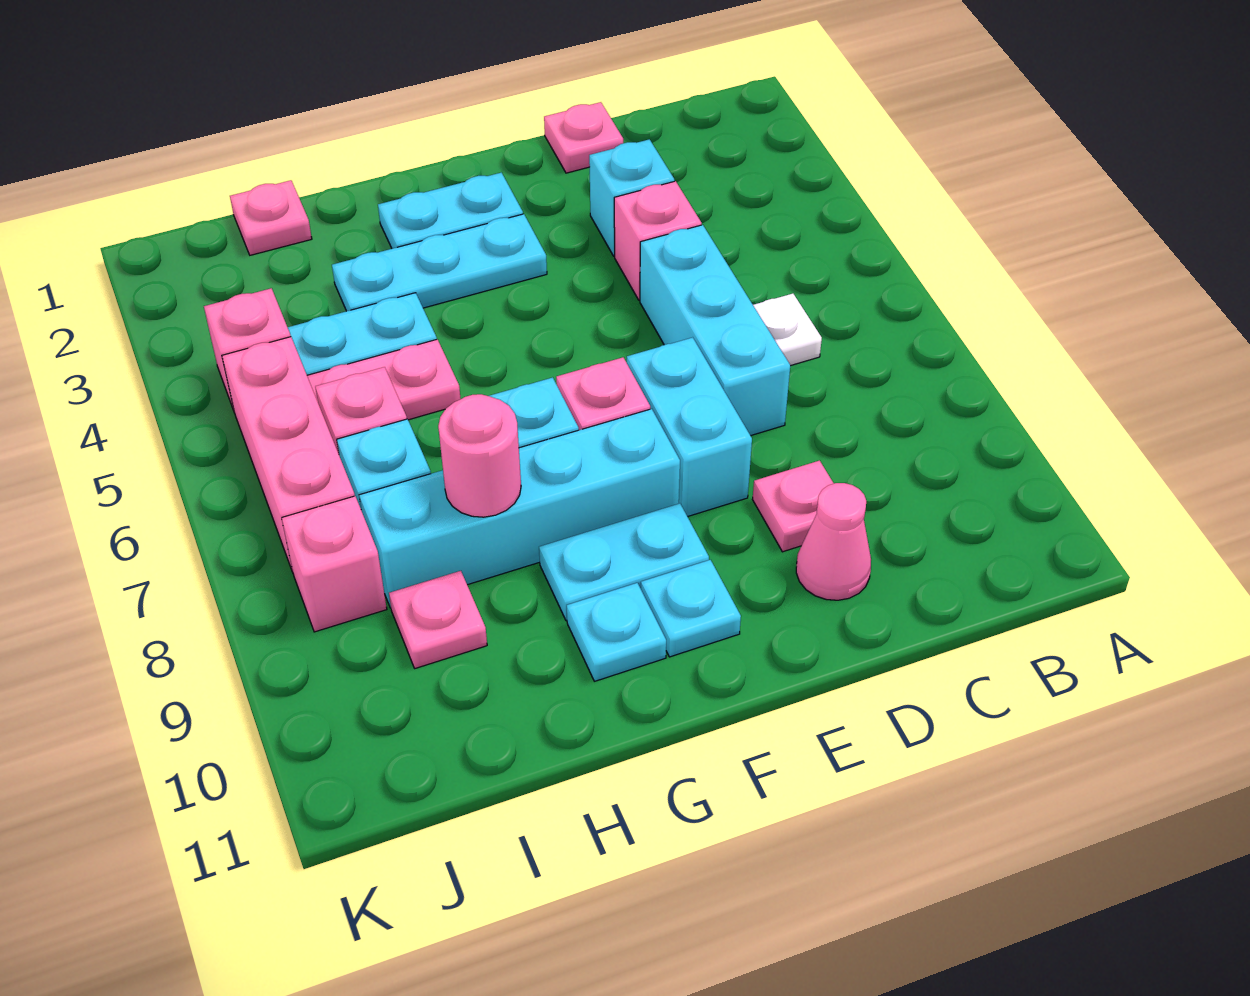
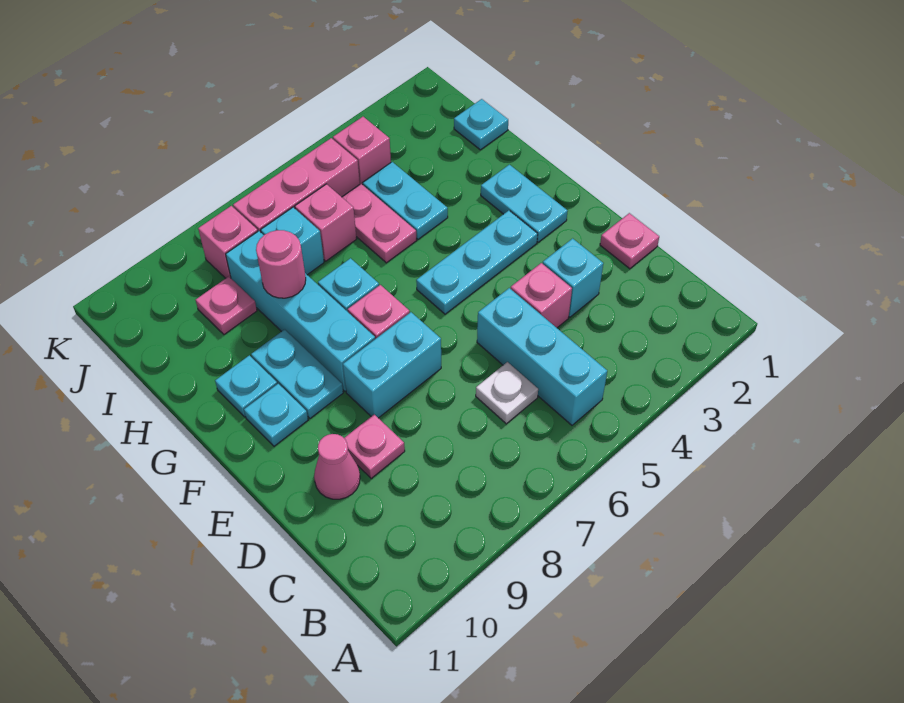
cyan 1x3 brick [640,225,790,436] -> cyan 1x3 brick turned to [477,288,607,425]
cyan 1x3 plate [332,214,547,311] -> cyan 1x3 plate turned to [416,211,538,314]
pink 1x1 plate [230,180,312,255] -> cyan 1x1 plate [454,99,508,150]

